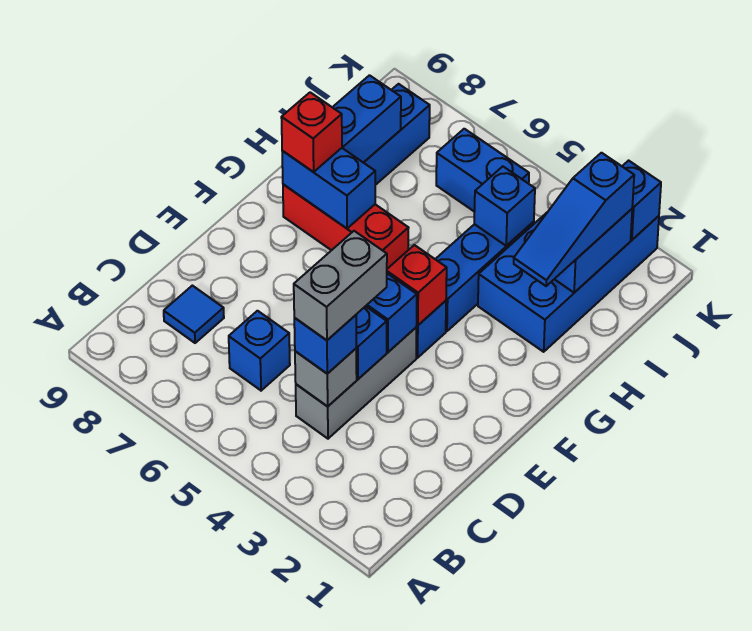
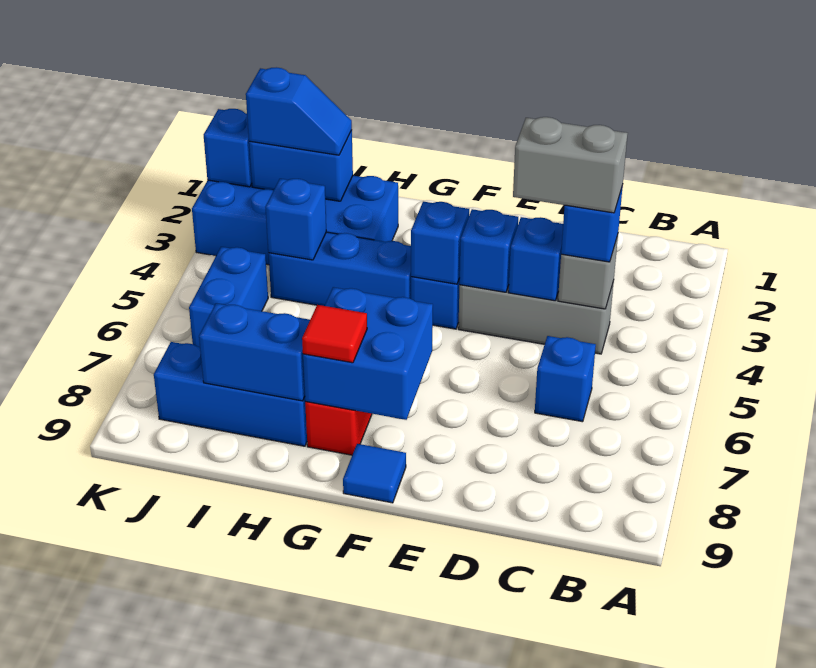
blue 1x1 tile [164,286,224,343] -> blue 1x1 tile moved to [343,444,406,503]
red 1x1 brick [387,245,447,325] -> blue 1x1 brick [411,202,469,284]
blue 1x2 brick [282,148,375,228] -> blue 2x2 brick [303,287,433,420]
red 1x1 brick [281,92,342,172] -> red 1x1 tile [302,305,367,363]
blue 1x3 slope [514,153,634,286] -> blue 1x2 slope [246,67,352,155]

